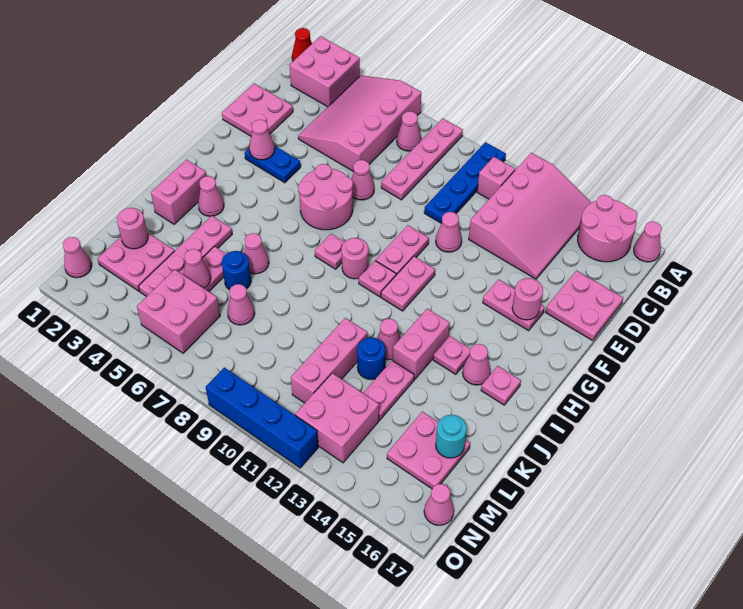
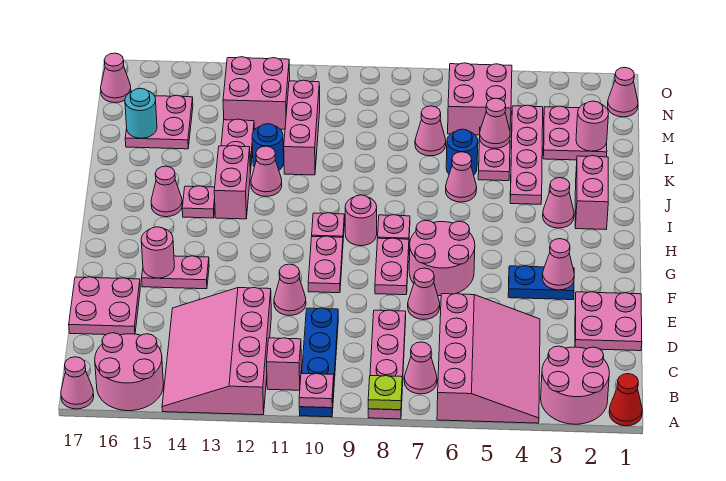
pink 2x2 brick [290,36,360,107] -> pink 2x2 round brick [541,346,609,424]
none -> lime 1x1 plate [368,376,402,410]
pink 1x2 plate [381,256,435,311] -> pink 1x2 plate moved to [375,238,409,295]
pink 1x1 plate [481,366,521,405] -> pink 1x1 plate moved to [299,373,334,408]
blue 1x4 brick [206,367,318,468] -> none

